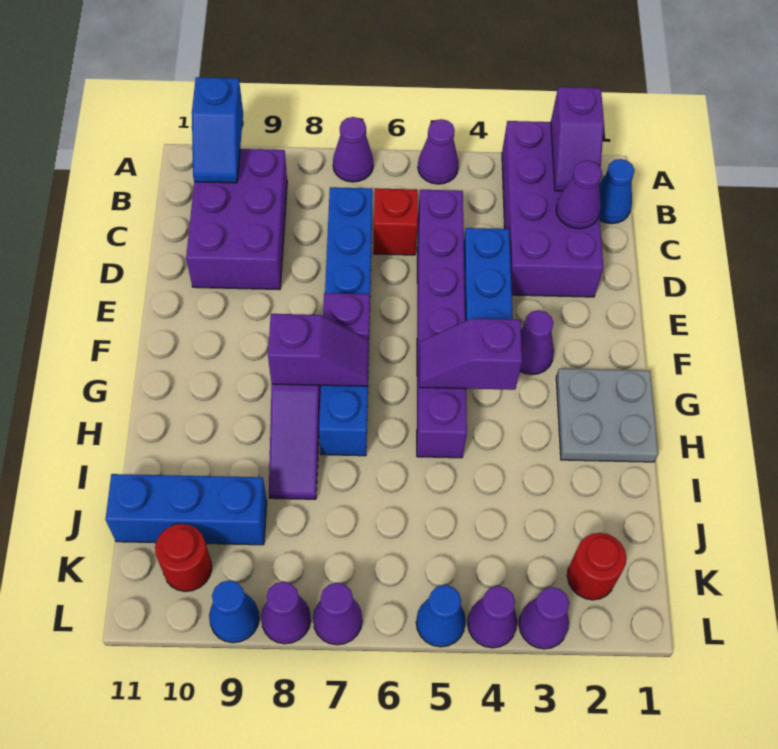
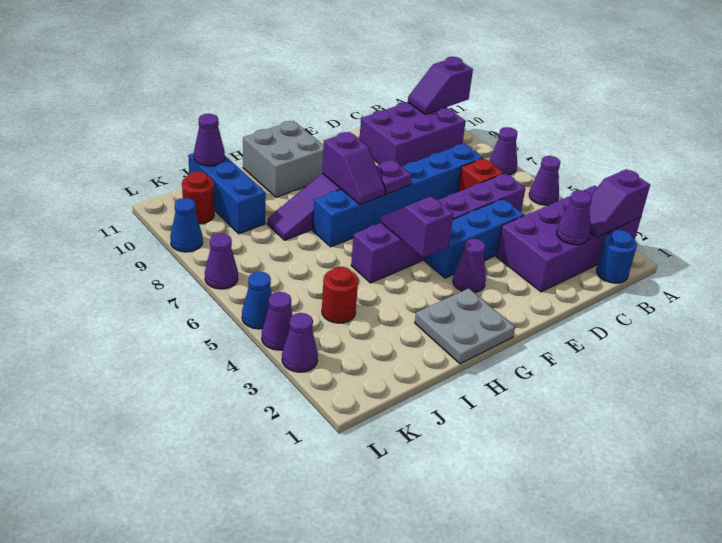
blue 1x2 slope [192,77,243,183] -> purple 1x2 slope [408,57,473,114]
blue 1x1 cone [599,159,635,224] -> blue 1x1 round brick [597,230,637,283]
none -> grey 2x2 brick [243,121,324,197]
red 1x1 round brick [567,533,626,600] -> red 1x1 round brick moved to [322,267,358,323]
purple 1x1 cone [261,582,311,644] -> purple 1x1 cone moved to [194,114,225,166]

